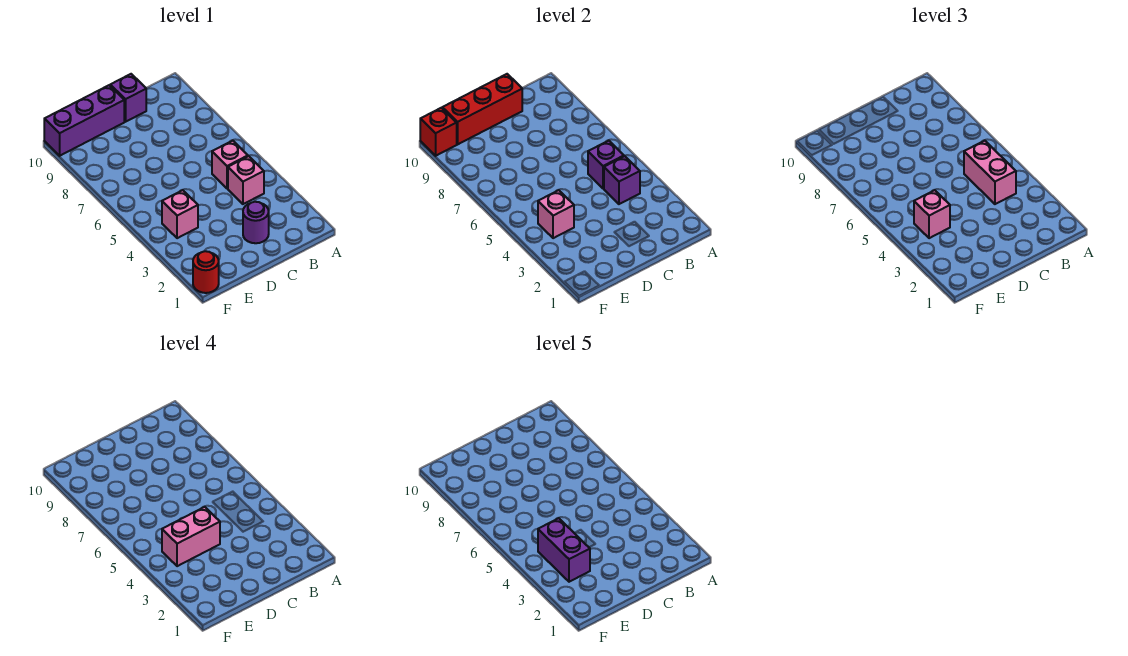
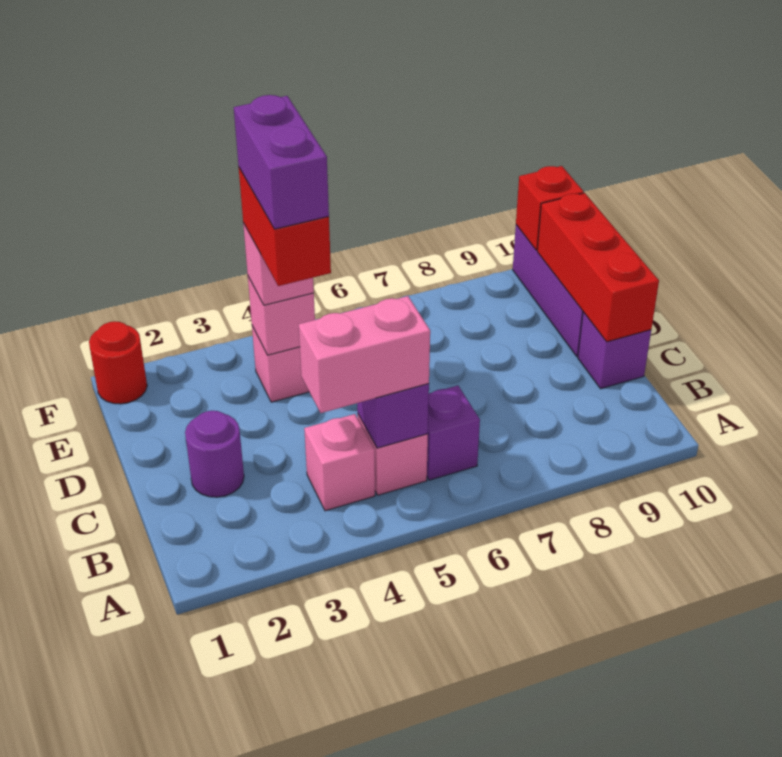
purple 1x1 brick [604,156,640,204] -> purple 1x1 brick moved to [427,386,480,480]
pink 1x2 brick [162,507,220,566] -> red 1x2 brick [239,168,331,286]
purple 1x2 brick [538,518,590,582] -> purple 1x2 brick turned to [234,95,329,229]

